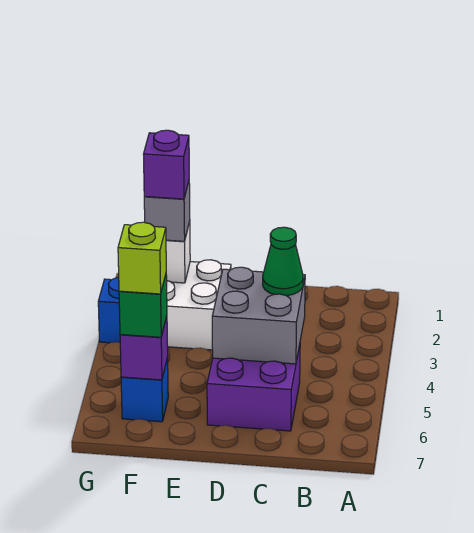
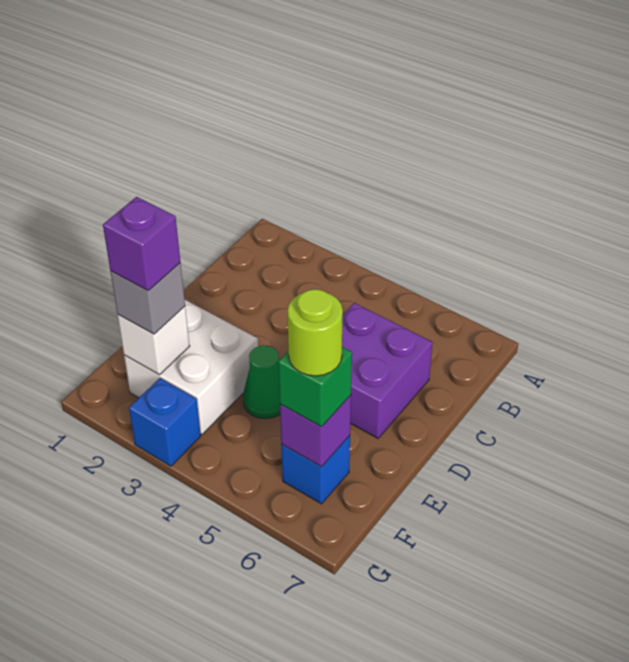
grey 2x2 brick [212,267,305,364] -> none
green 1x1 cone [263,227,303,296] -> green 1x1 cone moved to [243,345,280,419]
lime 1x1 brick [118,222,166,294] -> lime 1x1 round brick [288,289,343,376]

